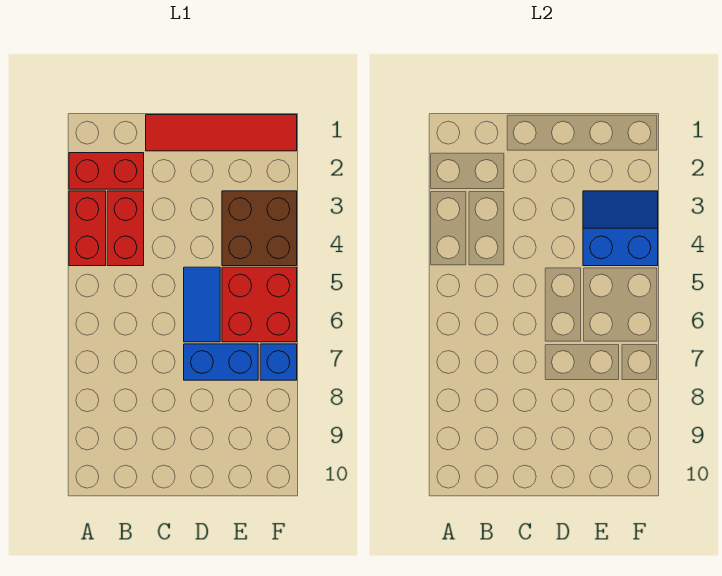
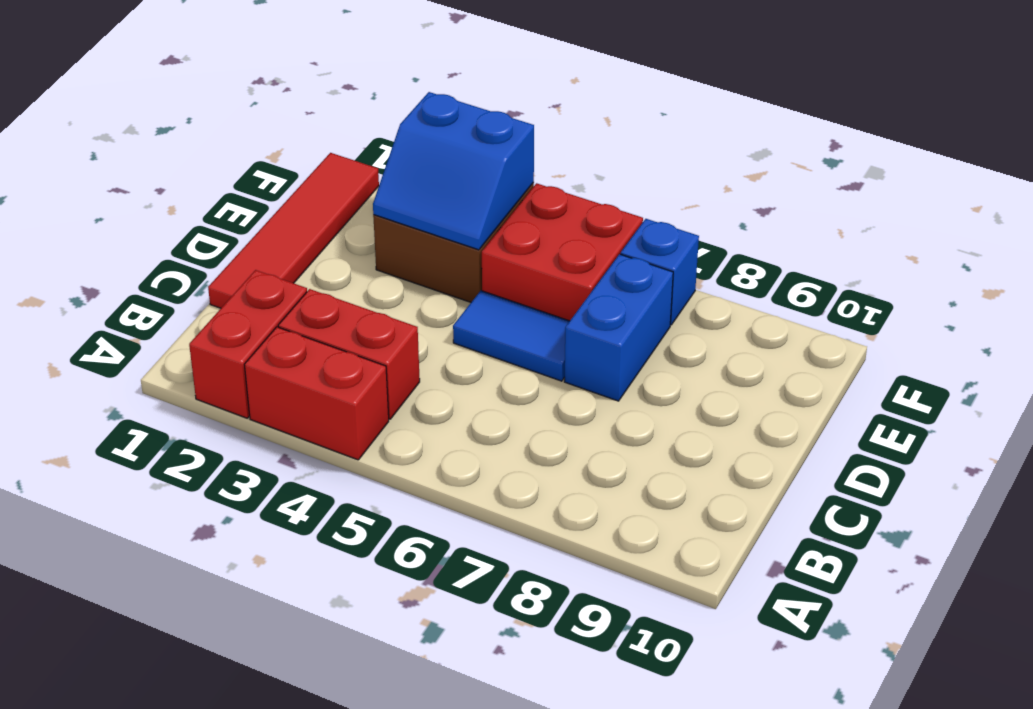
blue 2x2 slope [583,191,658,266] -> blue 2x2 slope turned to [373,92,534,250]

